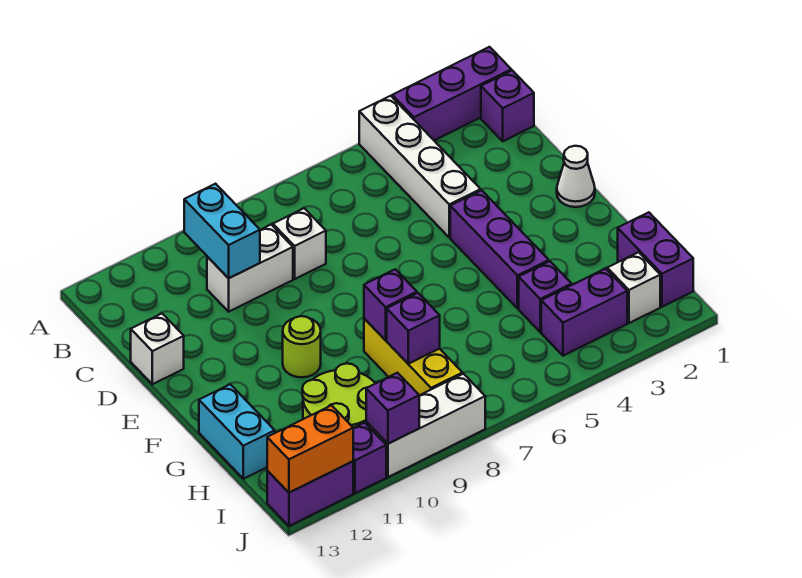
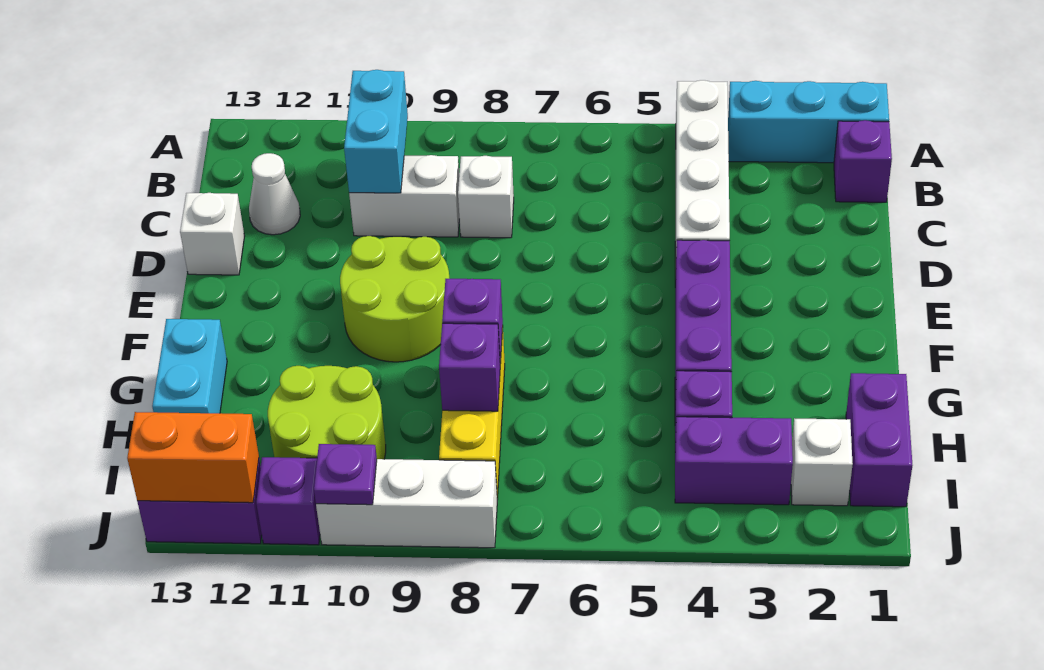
purple 1x3 brick [392,47,511,140] -> cyan 1x3 brick [728,81,889,163]
white 1x1 cone [557,146,595,207] -> white 1x1 cone moved to [249,153,300,235]
lime 1x1 round brick [283,316,321,377] -> lime 2x2 round brick [340,236,449,362]
purple 1x1 brick [366,373,419,444] -> purple 1x1 plate [314,444,377,505]

